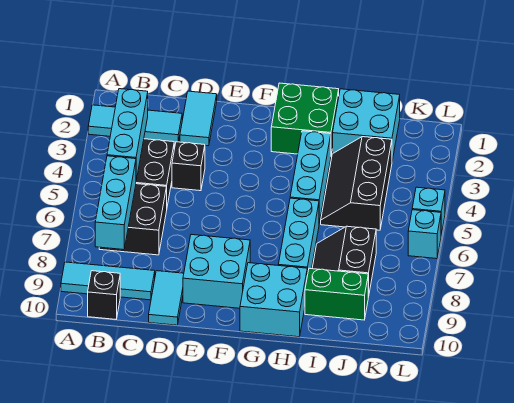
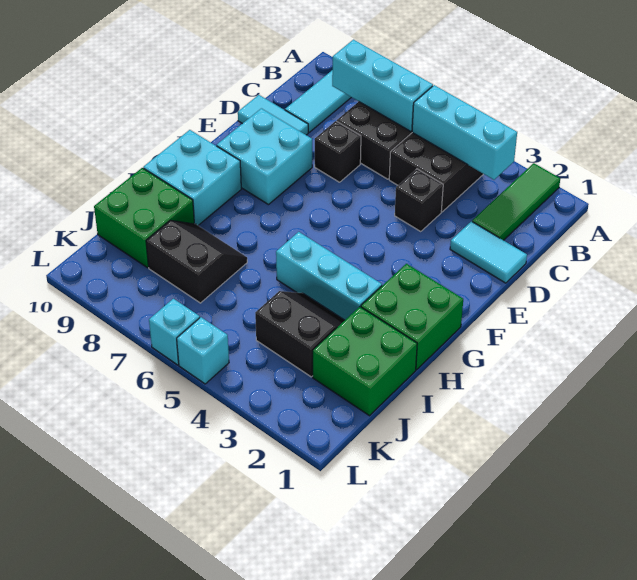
cyan 1x3 tile [88,105,182,143] -> green 1x3 tile [472,163,560,240]
black 1x1 brick [88,271,120,319] -> black 1x1 brick moved to [315,121,361,182]
cyan 1x3 brick [278,198,319,275] -> none
cyan 2x2 brick [333,89,400,161] -> green 2x2 brick [313,307,417,416]
black 2x3 slope [321,137,392,230] -> black 2x2 slope [255,291,345,377]
green 1x2 brick [305,268,368,320] -> green 2x2 brick [94,168,194,268]

